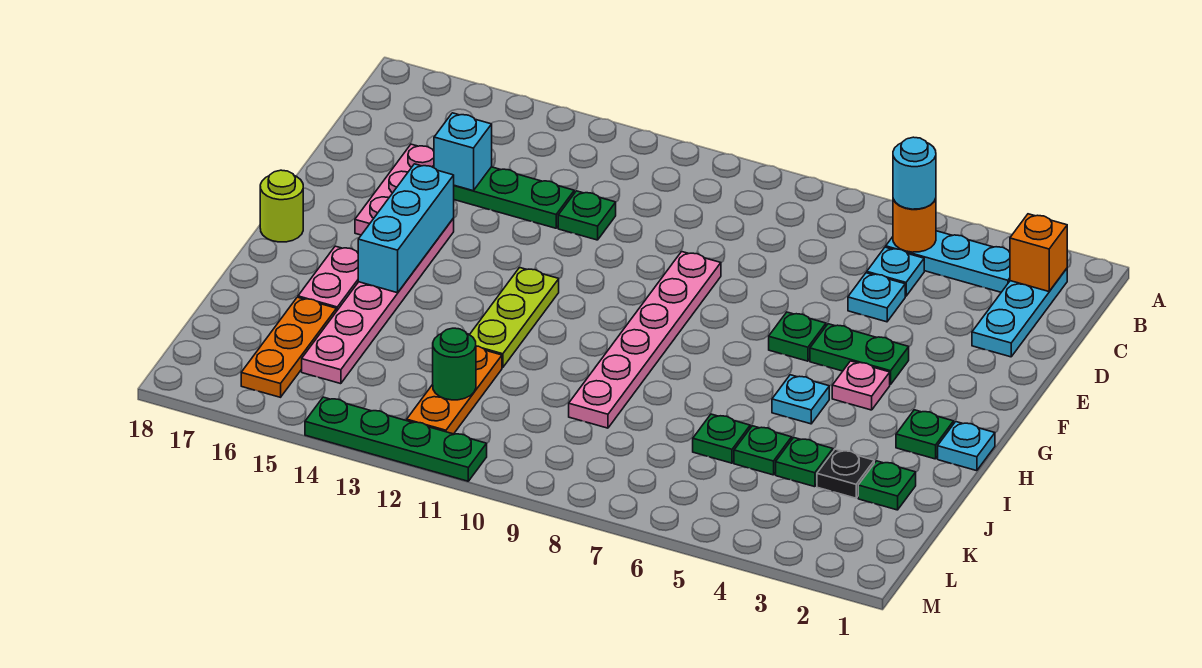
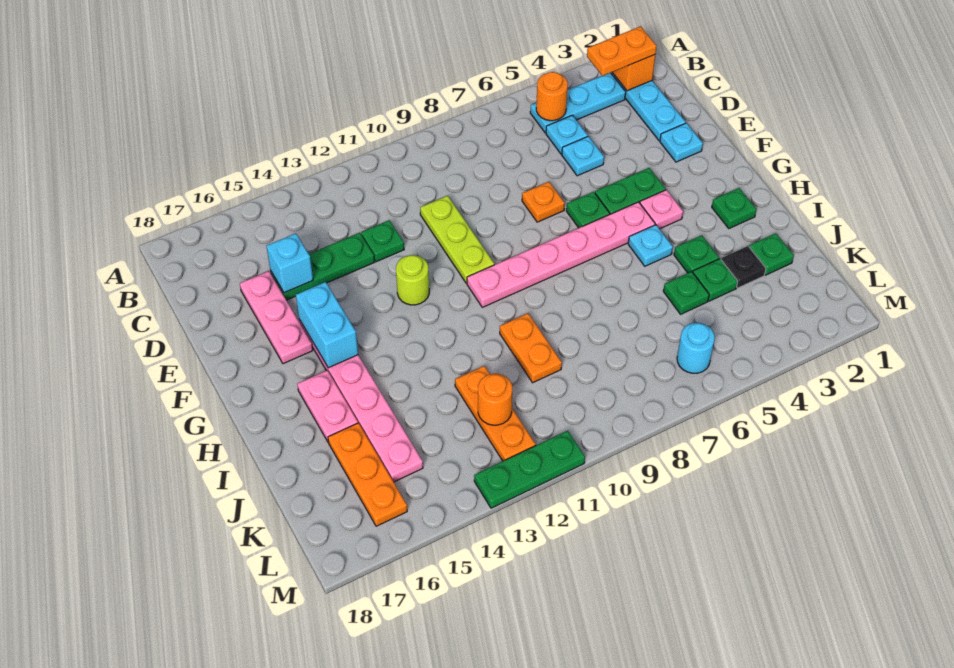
none -> orange 1x2 plate [587,26,656,76]
cyan 1x1 round brick [893,137,936,209] -> cyan 1x1 round brick moved to [677,323,715,373]
none -> orange 1x1 plate [522,182,565,222]
pink 1x6 plate [569,252,721,428] -> pink 1x6 plate turned to [467,202,655,307]
cyan 1x3 brick [358,164,454,293] -> cyan 1x2 brick [296,282,358,368]
lime 1x3 plate [470,268,559,368] -> lime 1x3 plate moved to [420,196,494,283]
lime 1x1 round brick [260,170,303,242] -> lime 1x1 round brick moved to [396,255,429,305]
cyan 1x1 plate [938,422,995,471] -> cyan 1x1 plate moved to [660,123,703,162]
none -> orange 1x2 plate [500,313,562,383]
green 1x1 plate [693,414,750,463] -> green 1x1 plate moved to [674,235,719,273]
green 1x1 round brick [433,328,476,400] -> orange 1x1 round brick [478,374,512,425]
green 1x4 plate [305,397,487,481] -> green 1x3 plate [474,431,585,508]

